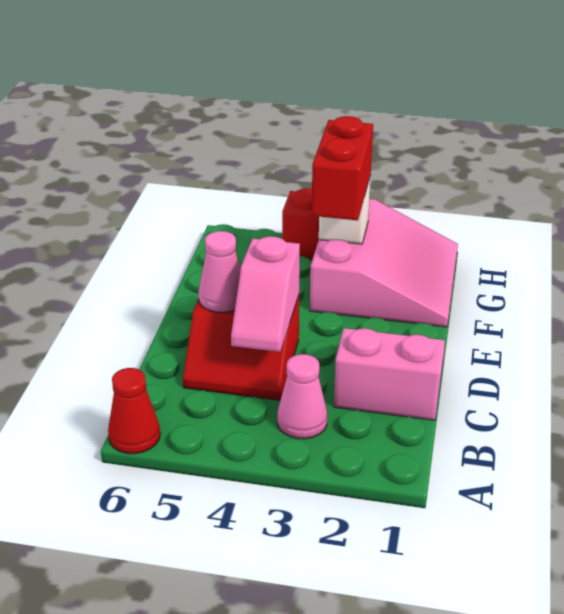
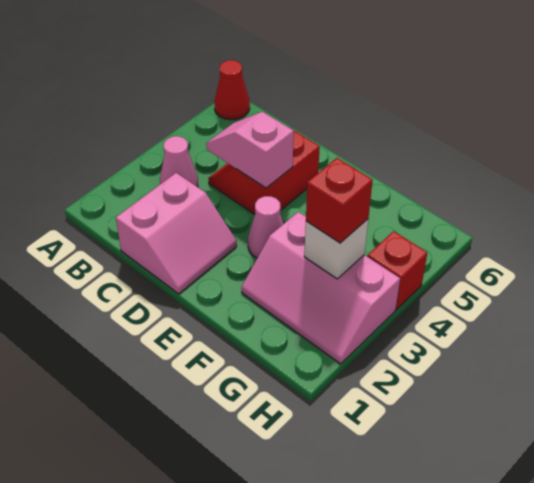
pink 1x1 cone [198,231,241,312] -> pink 1x1 cone moved to [248,196,283,258]
pink 3x3 slope [310,199,458,327] -> pink 2x3 slope [242,212,400,364]
red 1x2 brick [312,116,373,220] -> red 1x1 brick [306,158,373,243]

